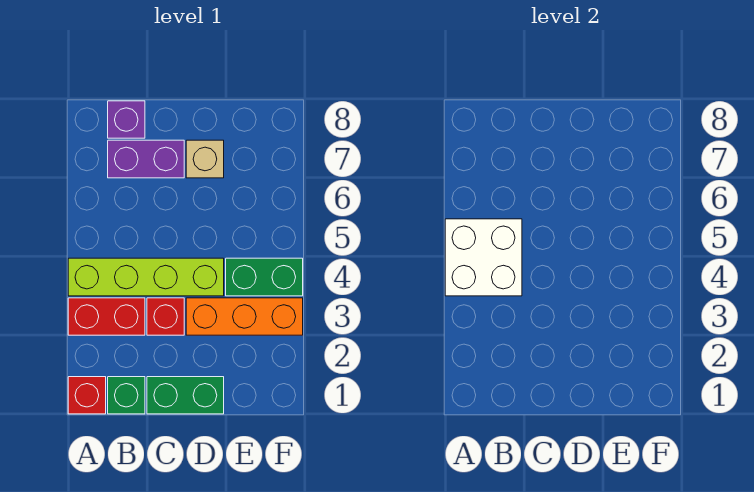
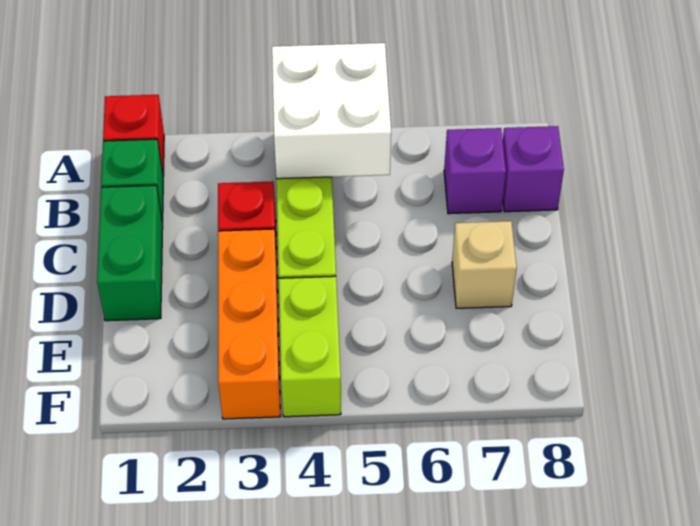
red 1x2 brick [68,298,145,335] -> none
purple 1x2 brick [108,140,184,178] -> purple 1x1 brick [444,128,506,214]
green 1x2 brick [226,258,303,296] -> lime 1x2 brick [279,276,341,417]

